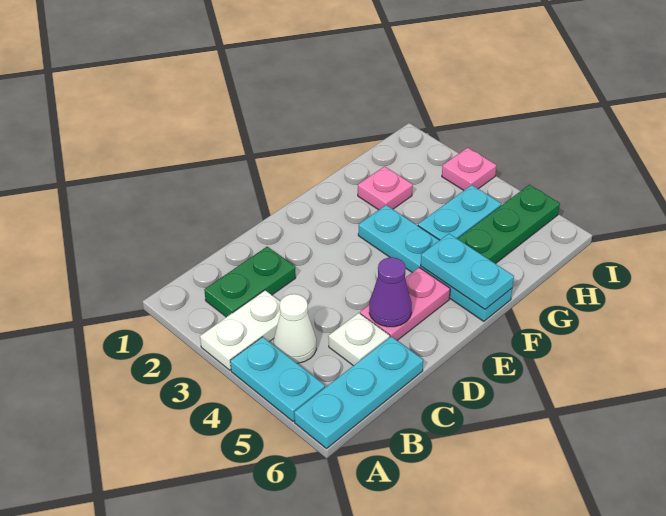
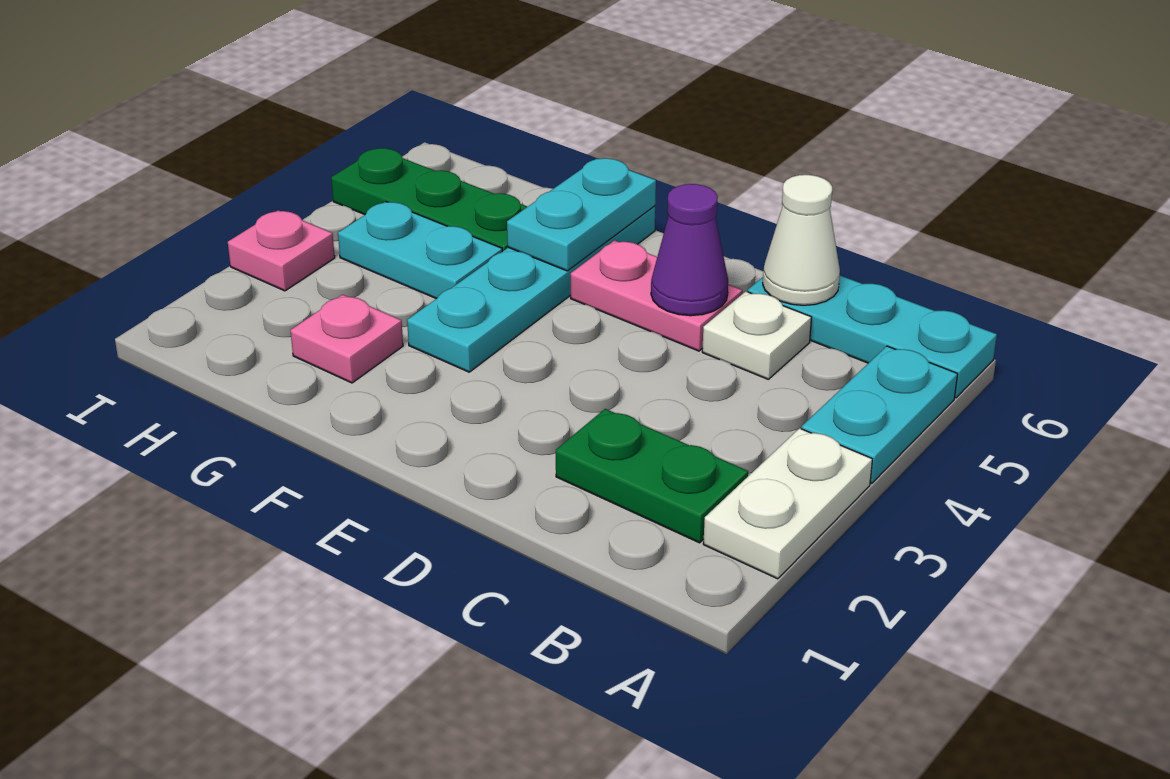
white 1x2 plate [200,290,280,370] -> white 1x2 plate turned to [703,428,872,579]
white 1x1 cone [274,294,316,363] -> white 1x1 cone moved to [763,175,840,305]

